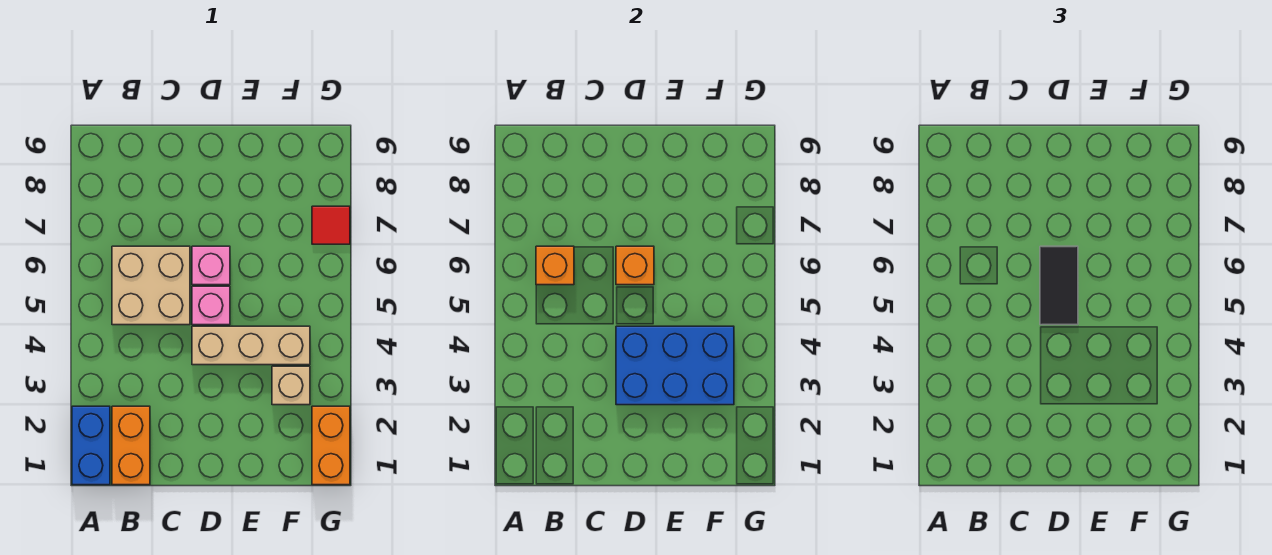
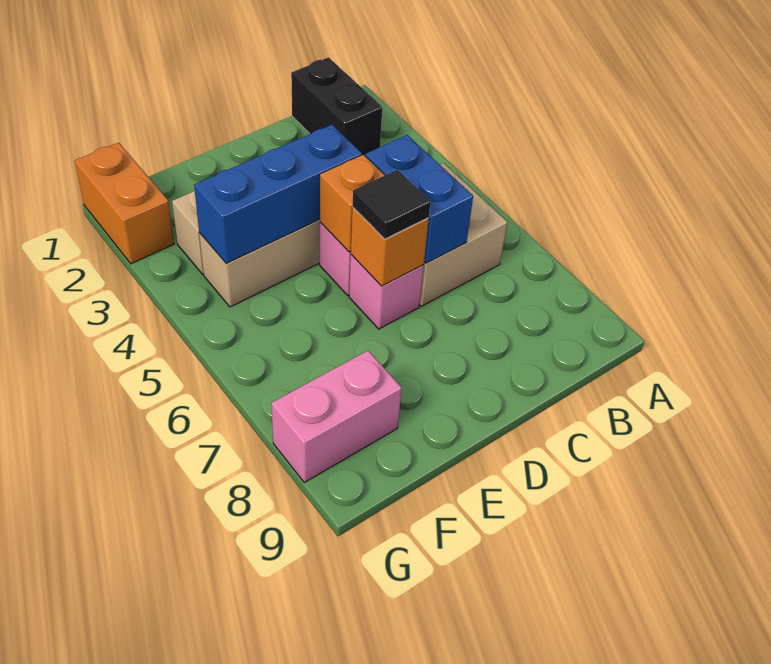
blue 1x2 brick [72,406,110,485] -> blue 1x2 brick moved to [365,135,473,263]
orange 1x2 brick [112,406,150,485] -> black 1x2 brick [291,57,382,156]
orange 1x1 brick [536,246,574,285] -> orange 1x1 brick moved to [320,155,385,252]
blue 2x3 brick [616,326,734,405] -> blue 1x3 brick [194,125,362,264]
black 1x2 tile [1040,246,1078,325] -> black 1x1 tile [352,170,431,239]
none -> pink 1x2 brick [271,351,402,482]
red 1x1 tile [312,206,350,244] -> none

